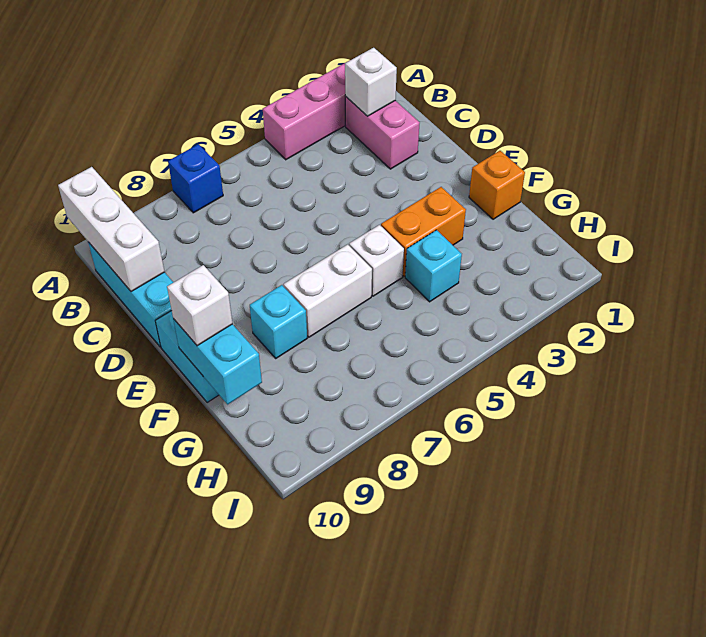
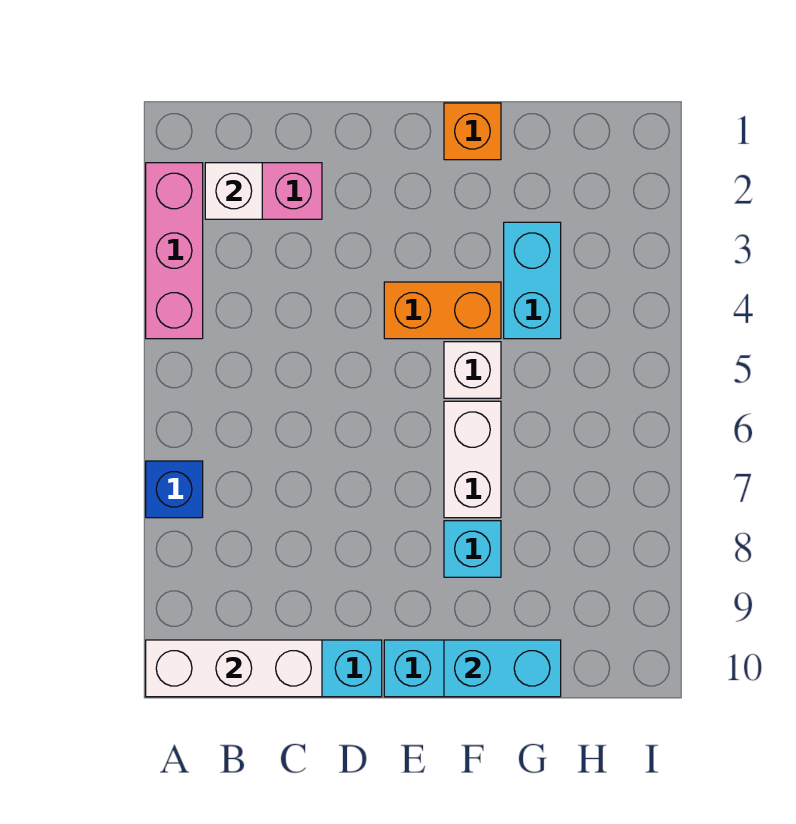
orange 1x2 brick [381,187,466,276] -> orange 1x2 brick turned to [384,282,501,339]
white 1x1 brick [167,265,232,346] -> none
cyan 1x1 brick [405,230,462,302] -> cyan 1x2 brick [504,222,561,339]

